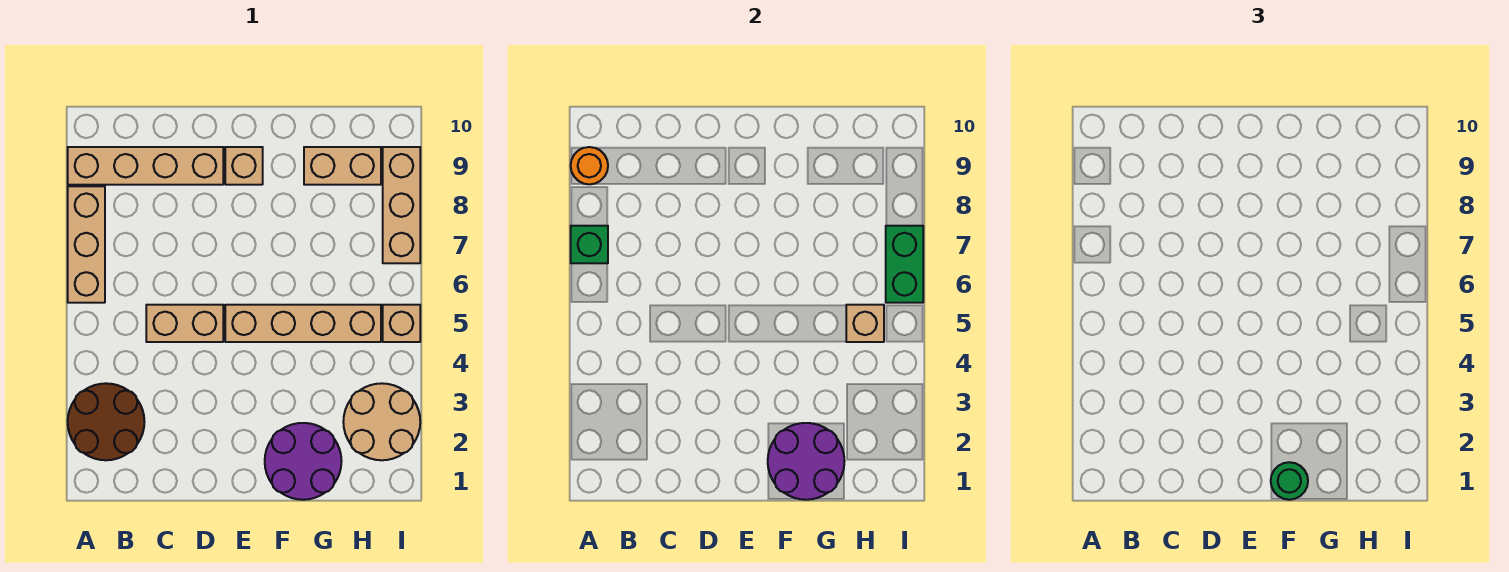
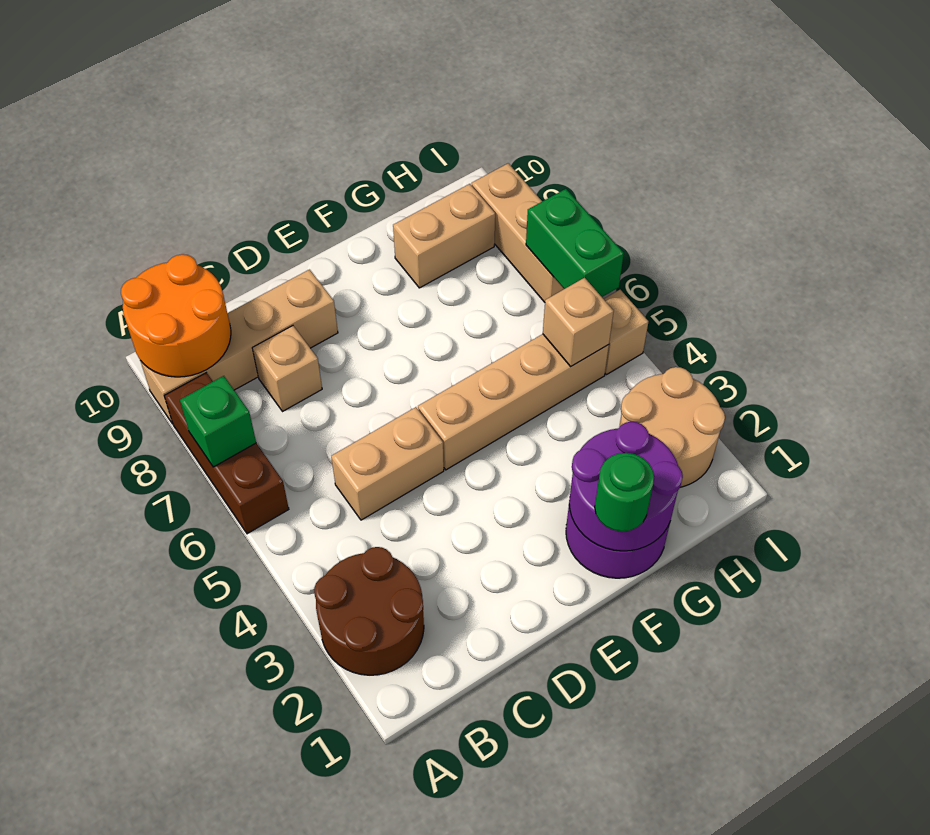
tan 1x3 brick [68,186,105,303] -> brown 1x3 brick [164,373,289,534]
orange 1x1 round brick [571,147,608,184] -> orange 2x2 round brick [121,254,231,377]
tan 1x1 brick [225,147,263,185] -> tan 1x1 brick moved to [252,326,322,412]

